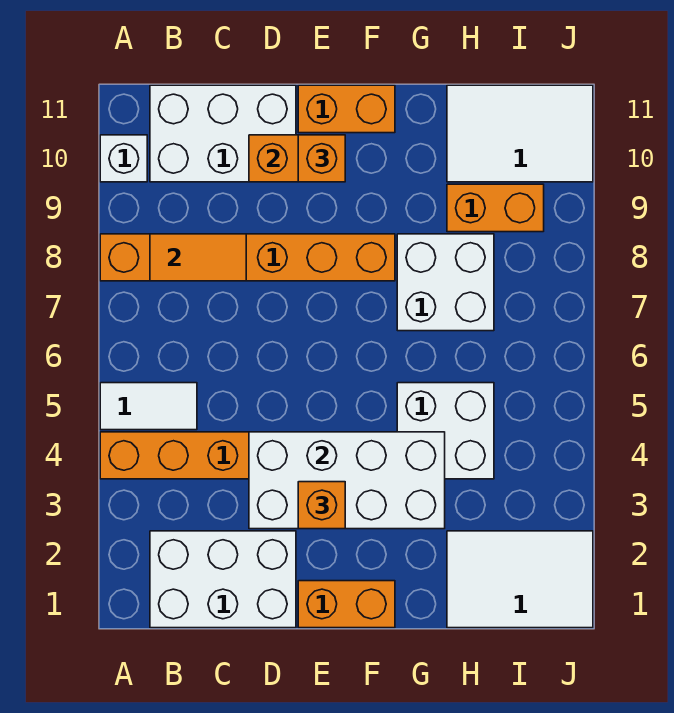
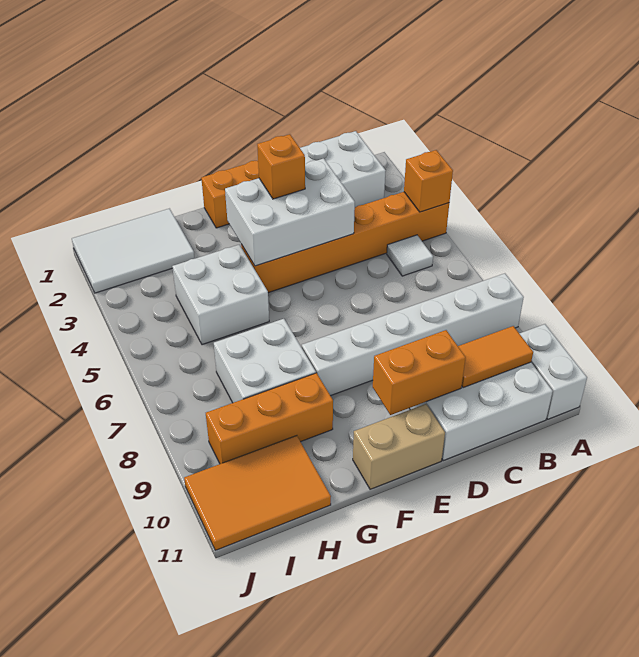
white 1x2 tile [100,383,197,430] -> white 1x1 tile [387,235,433,276]
orange 1x6 brick [100,234,395,281] -> white 1x6 brick [302,273,524,396]
white 1x1 brick [100,135,147,182] -> white 1x2 brick [519,324,587,419]
orange 1x2 tile [150,234,246,281] -> orange 1x2 tile moved to [458,326,533,388]
white 2x4 brick [249,432,445,529] -> white 2x3 brick [225,158,355,266]
orange 1x1 brick [298,135,345,182] -> orange 1x1 brick moved to [404,150,453,212]
orange 1x2 brick [298,85,395,133] -> tan 1x2 brick [353,404,445,489]
orange 1x2 brick [447,184,544,232] -> orange 1x3 brick [206,373,333,464]
white 2x3 tile [447,85,593,182] -> orange 2x3 tile [184,436,331,550]

